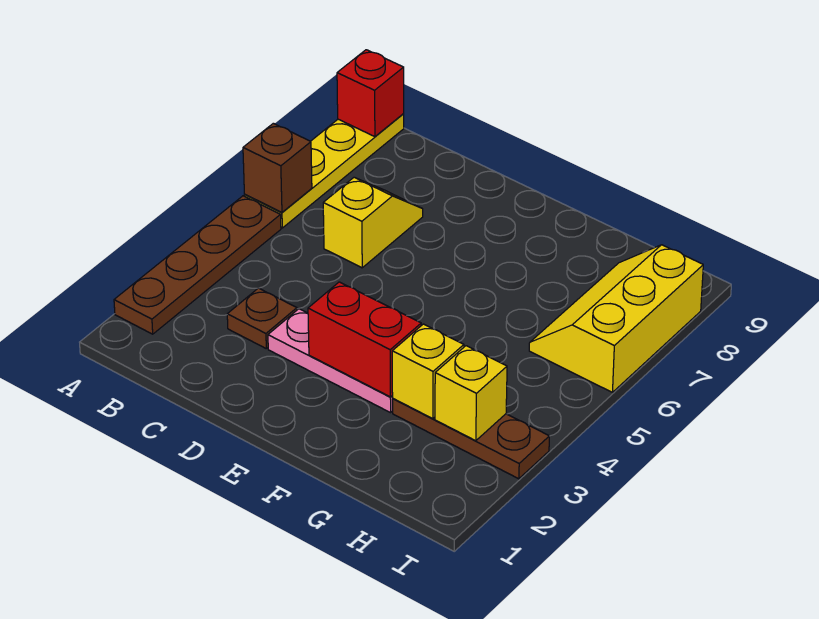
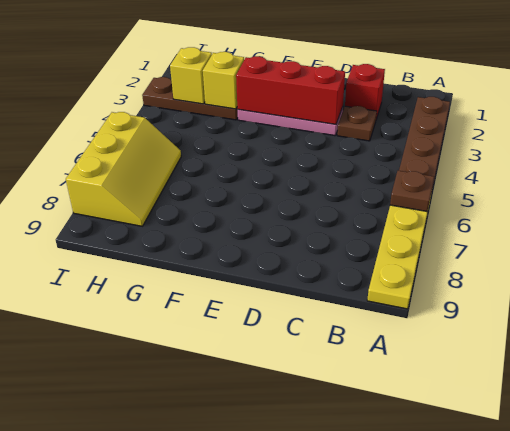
brown 1x1 brick [243,123,312,212] -> brown 1x1 plate [390,171,434,211]
red 1x1 brick [337,50,404,137] -> red 1x1 brick moved to [345,64,385,119]
yellow 1x2 slope [323,177,423,268] -> none
red 1x2 brick [308,282,421,397] -> red 1x3 brick [236,56,345,124]

